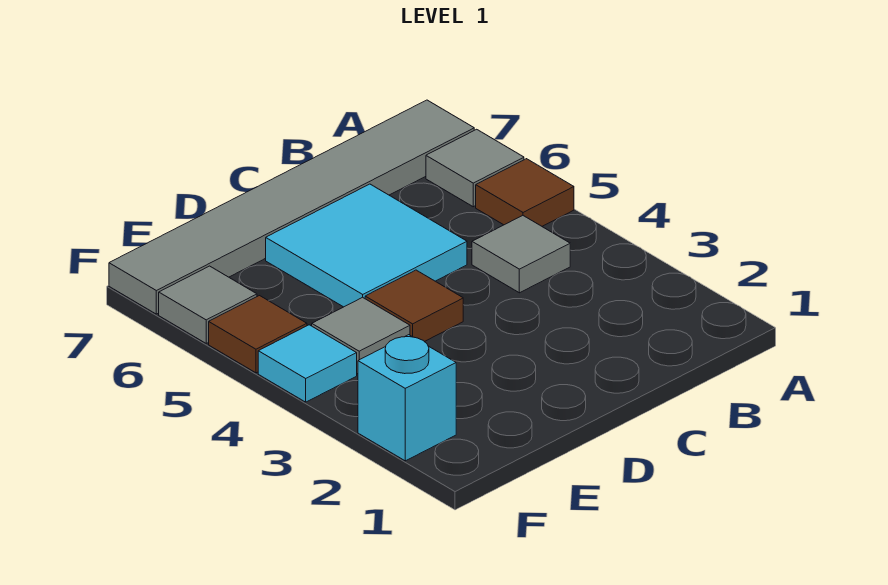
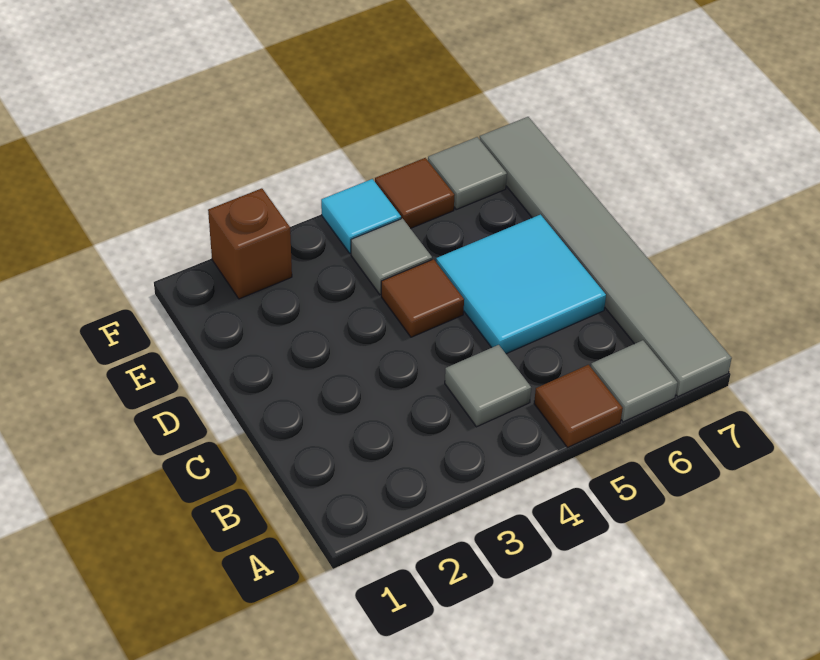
cyan 1x1 brick [358,335,456,461] -> brown 1x1 brick [208,188,292,299]

